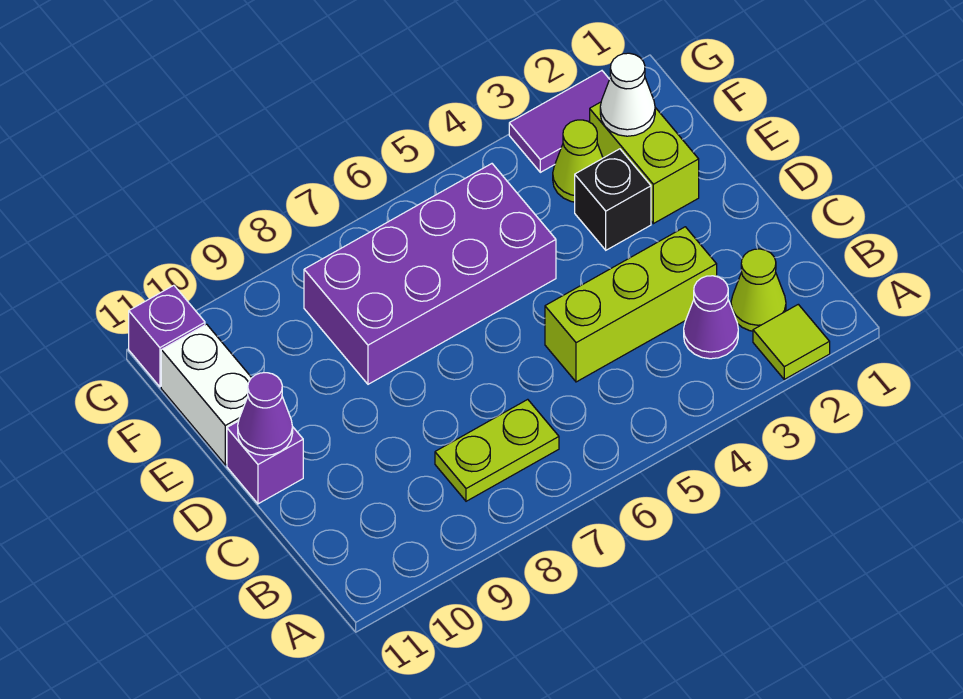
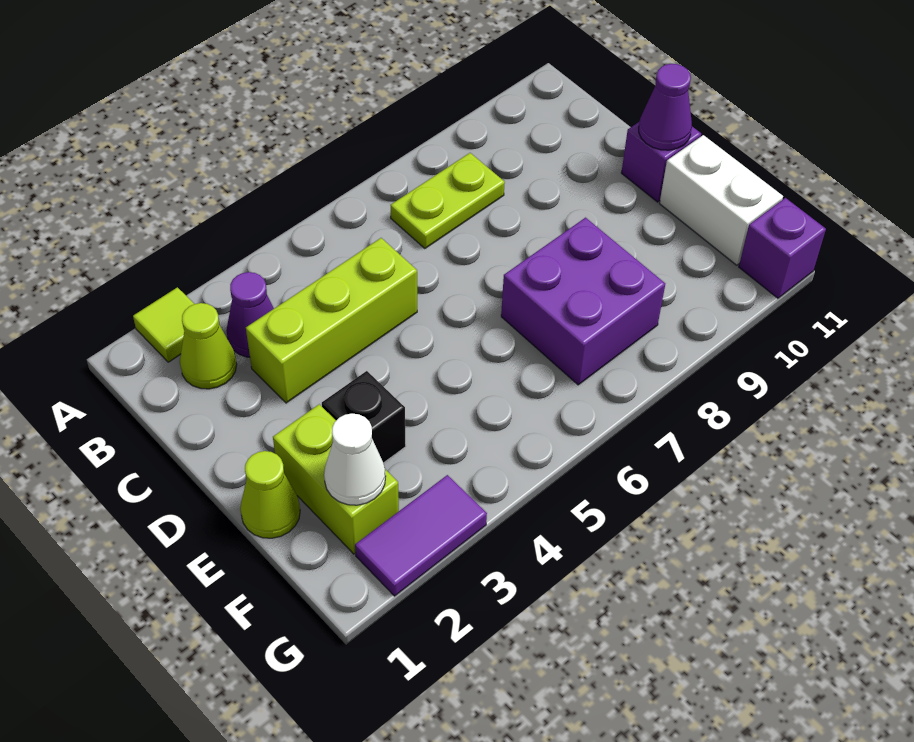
purple 2x4 brick [304,164,556,384] -> purple 2x2 brick [501,218,665,385]
lime 1x1 cone [553,120,603,202] -> lime 1x1 cone moved to [240,451,300,538]

